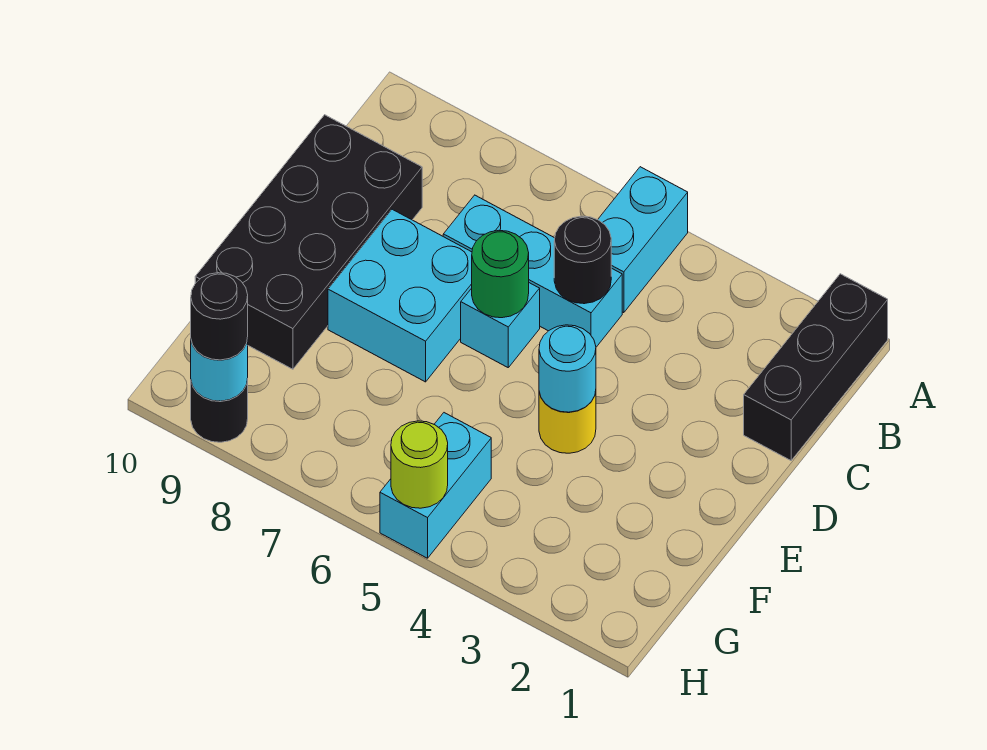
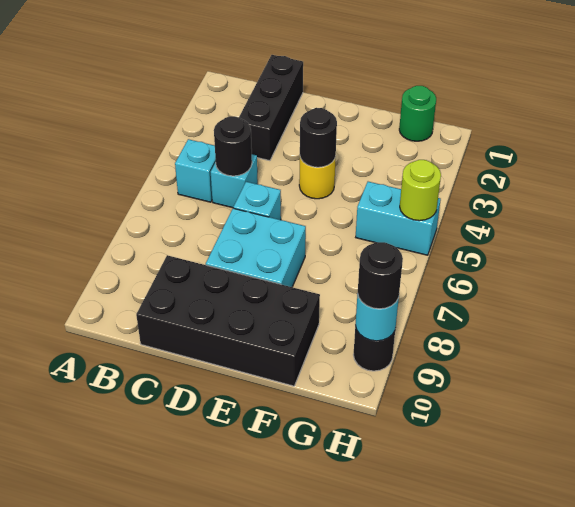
black 1x3 brick [744,274,888,460] -> black 1x3 brick turned to [239,55,303,161]
cyan 1x2 brick [598,167,688,313] -> cyan 1x1 brick [175,139,216,202]
cyan 1x3 brick [443,195,622,347] -> cyan 1x1 brick [211,154,258,208]
green 1x1 round brick [472,231,529,318] -> green 1x1 round brick moved to [399,86,436,141]
cyan 1x1 round brick [539,325,596,412] -> black 1x1 round brick [300,108,337,167]

